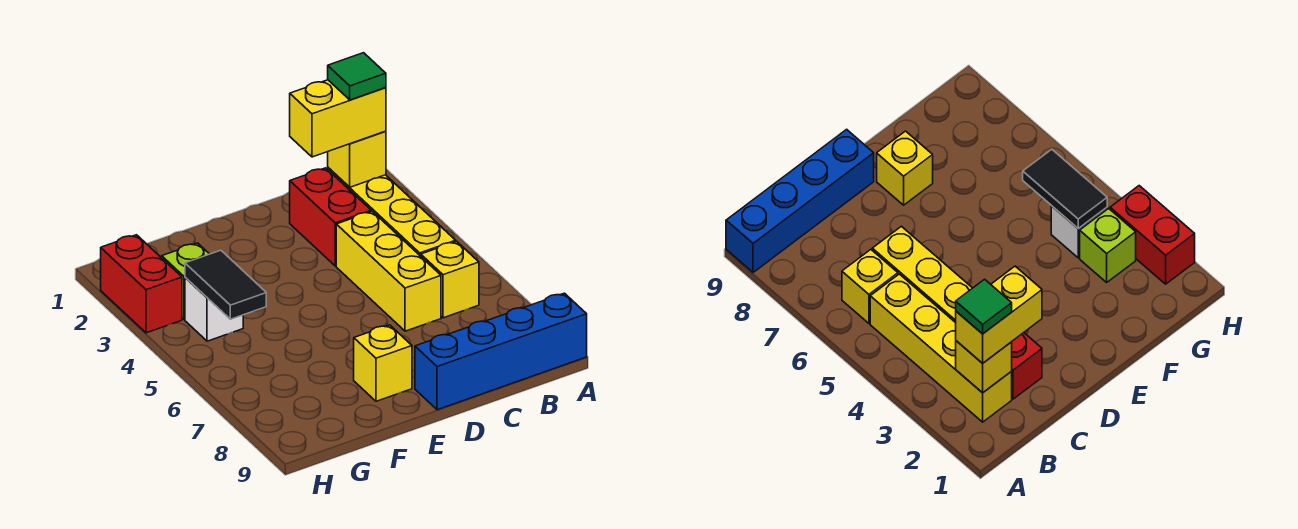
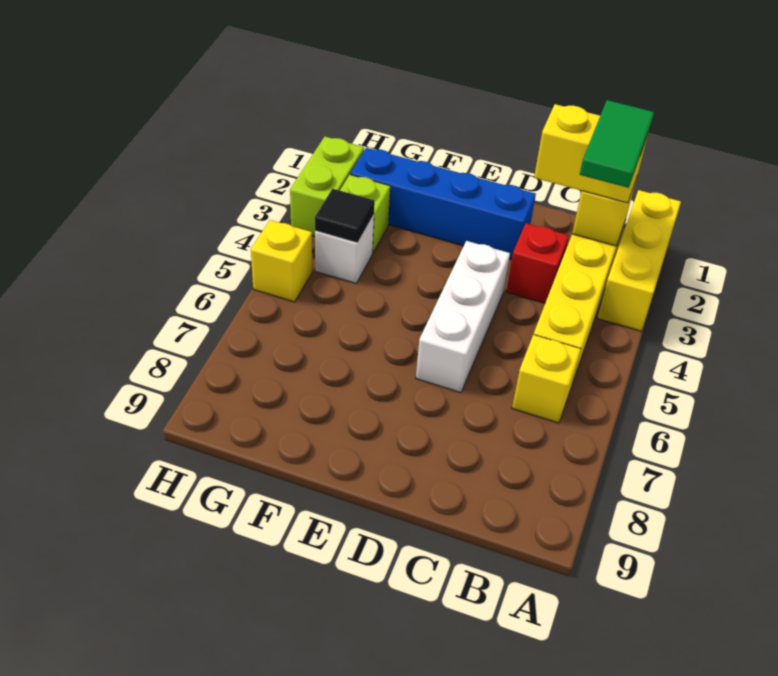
blue 1x4 brick [415,293,587,410] -> blue 1x4 brick moved to [350,148,536,260]
green 1x1 tile [328,53,386,100] -> green 1x2 tile [580,100,654,188]
red 1x2 brick [290,168,371,266] -> red 1x1 brick [506,223,569,303]
yellow 1x3 brick [336,211,441,331] -> yellow 1x3 brick moved to [598,190,681,331]
none -> white 1x3 brick [416,241,510,393]
yellow 1x1 brick [354,325,412,401] -> yellow 1x1 brick moved to [251,220,312,302]
black 1x2 tile [185,250,266,319] -> black 1x1 tile [315,189,375,243]
red 1x2 brick [101,235,182,333] -> lime 1x2 brick [290,137,364,236]

